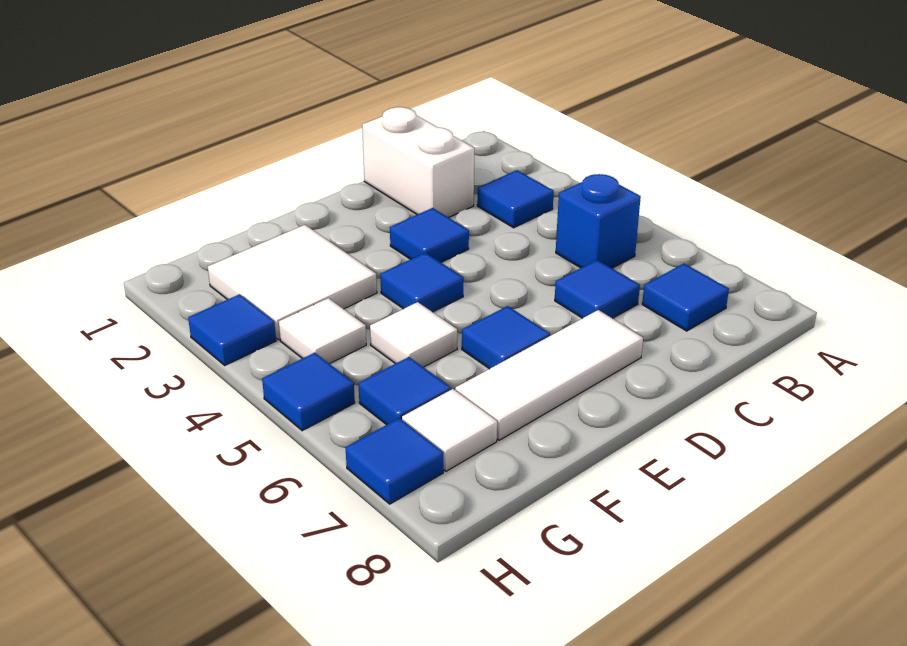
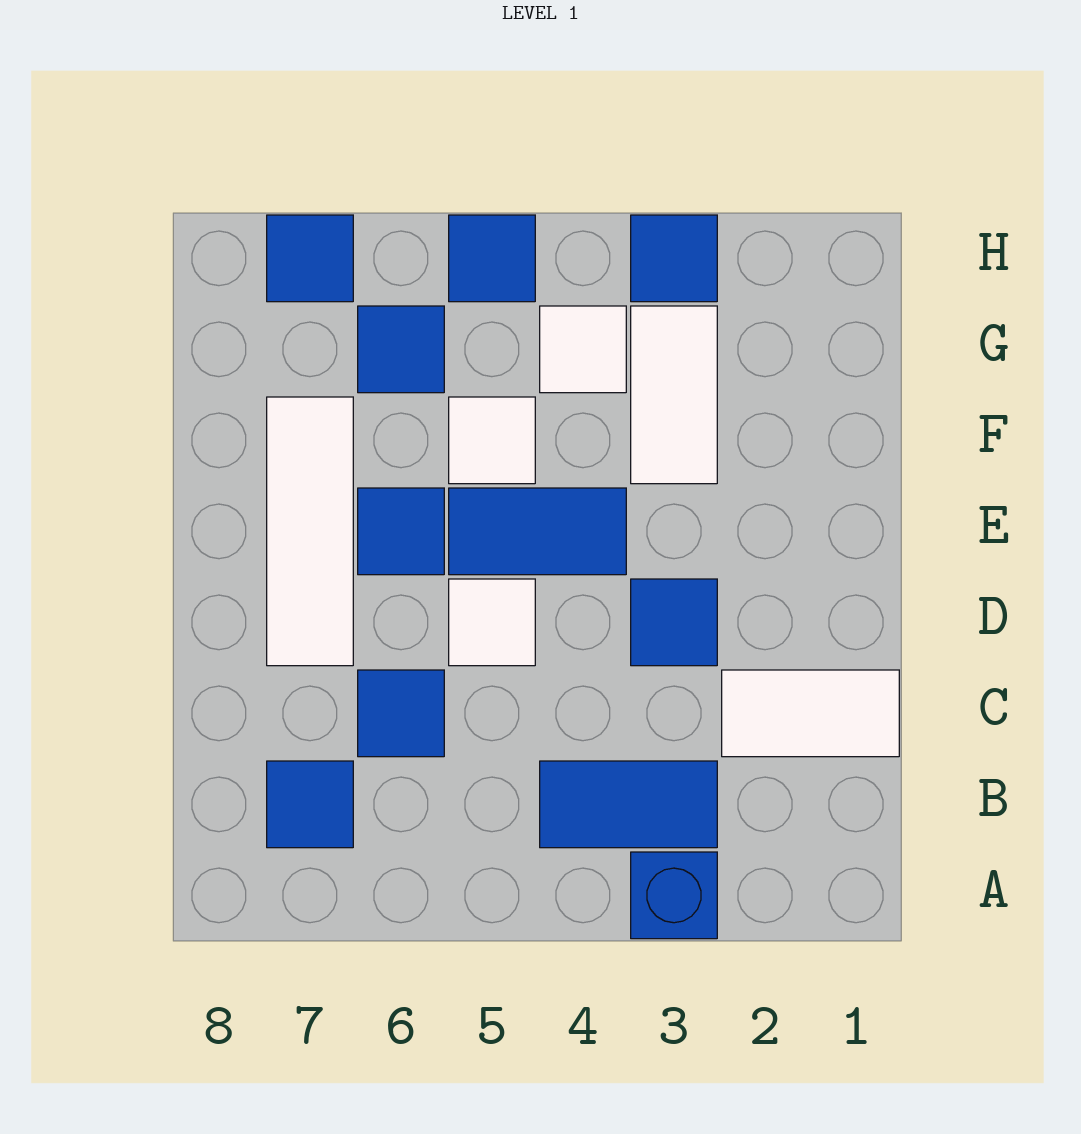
blue 1x1 tile [477,170,554,228] -> blue 1x2 tile [540,761,717,848]
blue 1x1 brick [556,174,641,268] -> blue 1x1 brick moved to [631,852,717,939]
white 1x2 brick [362,107,474,218] -> white 1x2 tile [722,670,899,757]
blue 1x1 tile [380,253,464,312] -> blue 1x2 tile [449,488,626,575]
white 2x2 tile [208,225,377,340] -> white 1x2 tile [631,306,717,484]
white 1x1 tile [402,389,497,471] -> white 1x1 tile moved to [449,579,535,666]

